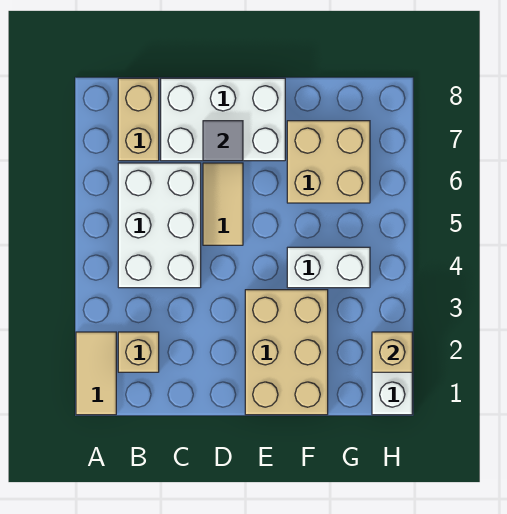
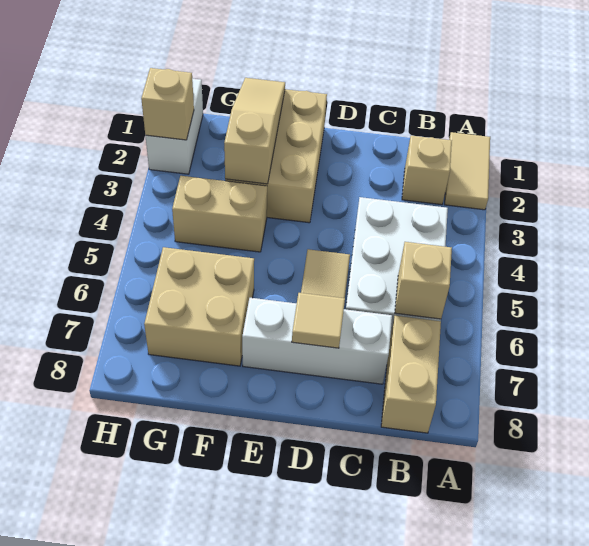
none -> tan 1x1 brick [395,242,452,319]
white 2x3 brick [161,78,285,161] -> white 1x3 brick [242,298,392,384]
grey 1x1 tile [203,121,243,161] -> tan 1x1 tile [292,293,345,348]
none -> tan 1x3 slope [224,78,285,184]
white 1x2 brick [287,247,370,288] -> tan 1x2 brick [172,176,267,252]

